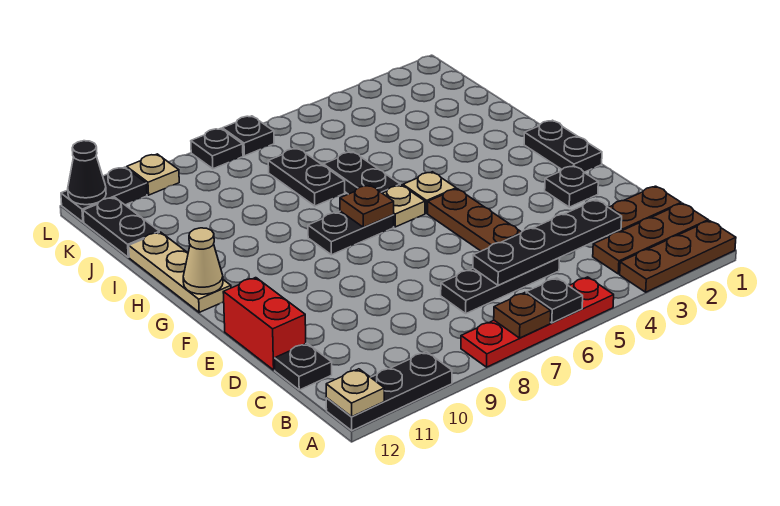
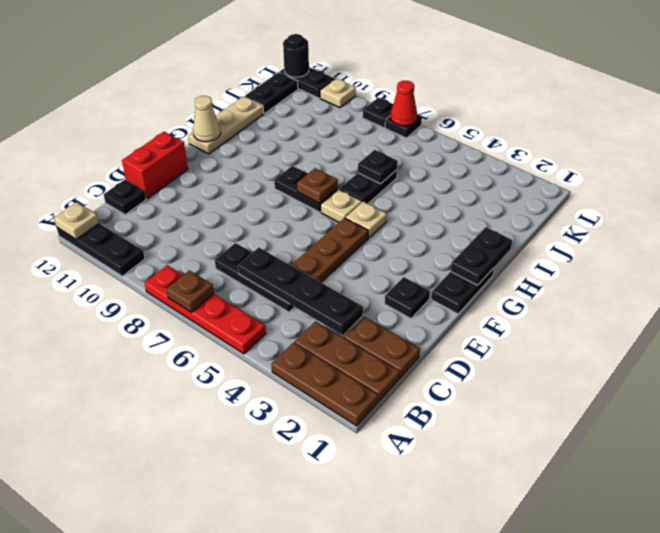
black 1x1 plate [526,278,583,323] -> black 1x1 plate moved to [358,150,397,184]
black 1x2 plate [268,148,345,206] -> black 1x2 plate moved to [451,227,512,285]
none -> red 1x1 cone [391,81,417,126]
black 1x1 cone [68,141,106,205] -> black 1x1 round brick [283,34,309,77]

